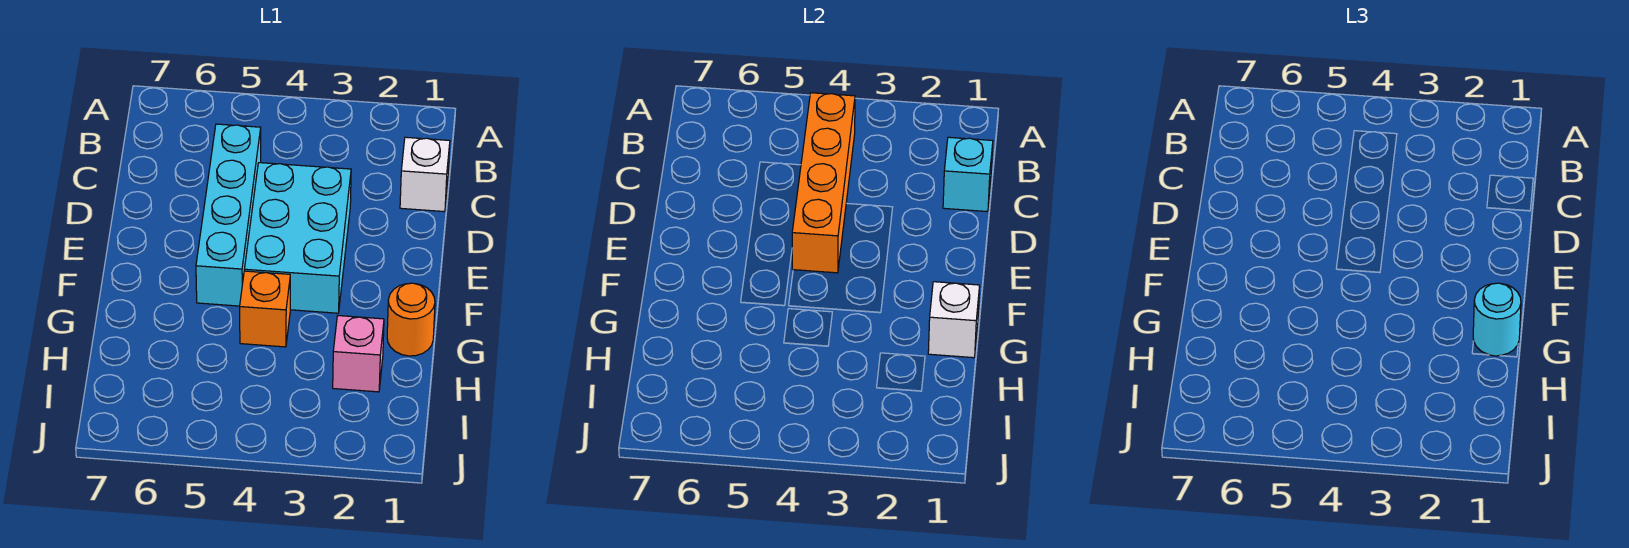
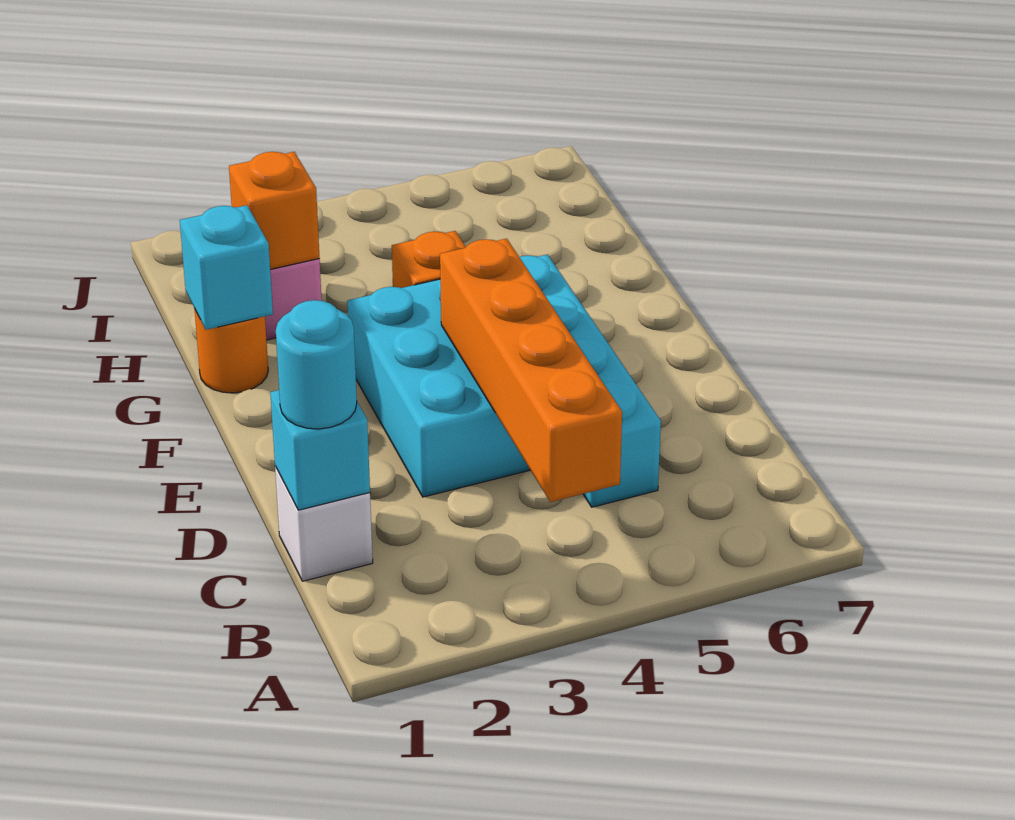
white 1x1 brick [928,282,980,358] -> cyan 1x1 brick [180,205,273,330]
cyan 1x1 round brick [1473,283,1521,356] -> cyan 1x1 round brick moved to [276,300,357,429]
none -> orange 1x1 brick [229,152,320,269]

